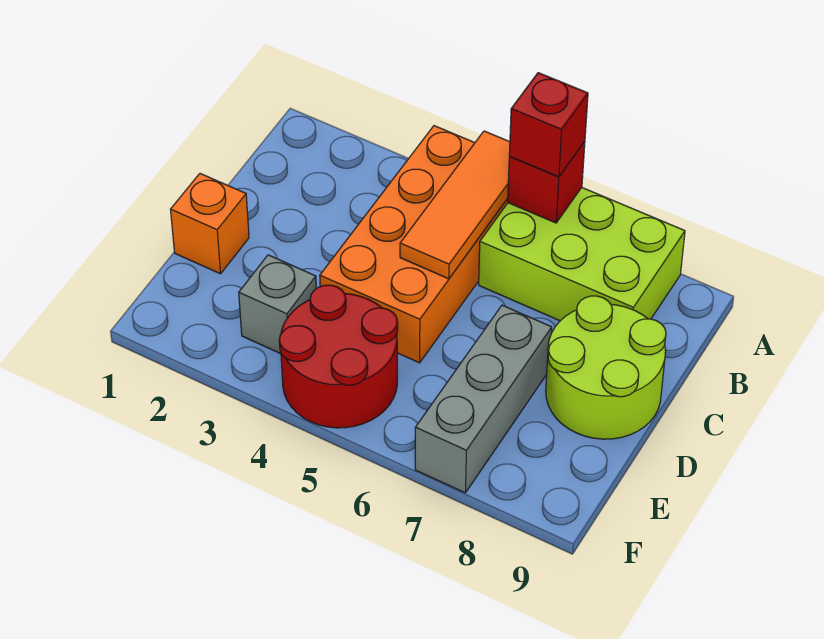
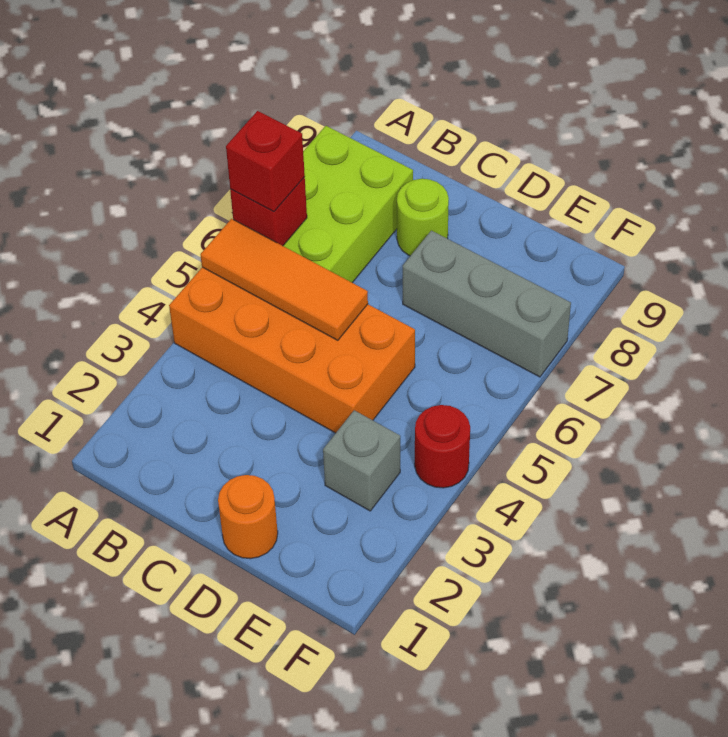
lime 2x2 round brick [546,296,666,439] -> lime 1x1 round brick [397,179,449,256]
orange 1x1 brick [170,174,249,274] -> orange 1x1 round brick [218,475,278,559]
red 2x2 round brick [279,285,398,428] -> red 1x1 round brick [415,405,470,488]

